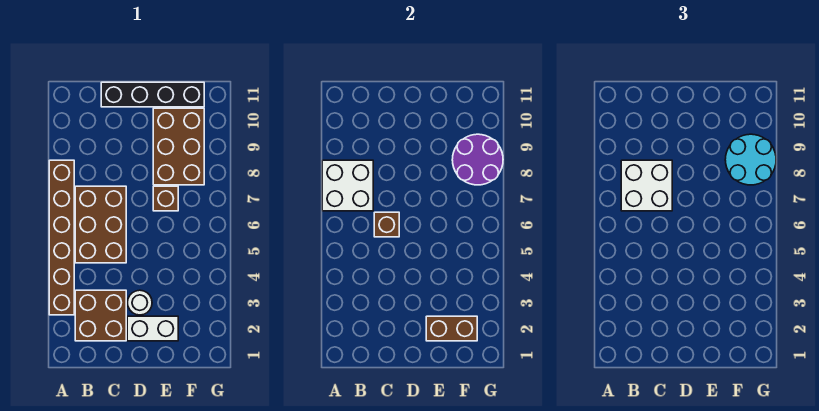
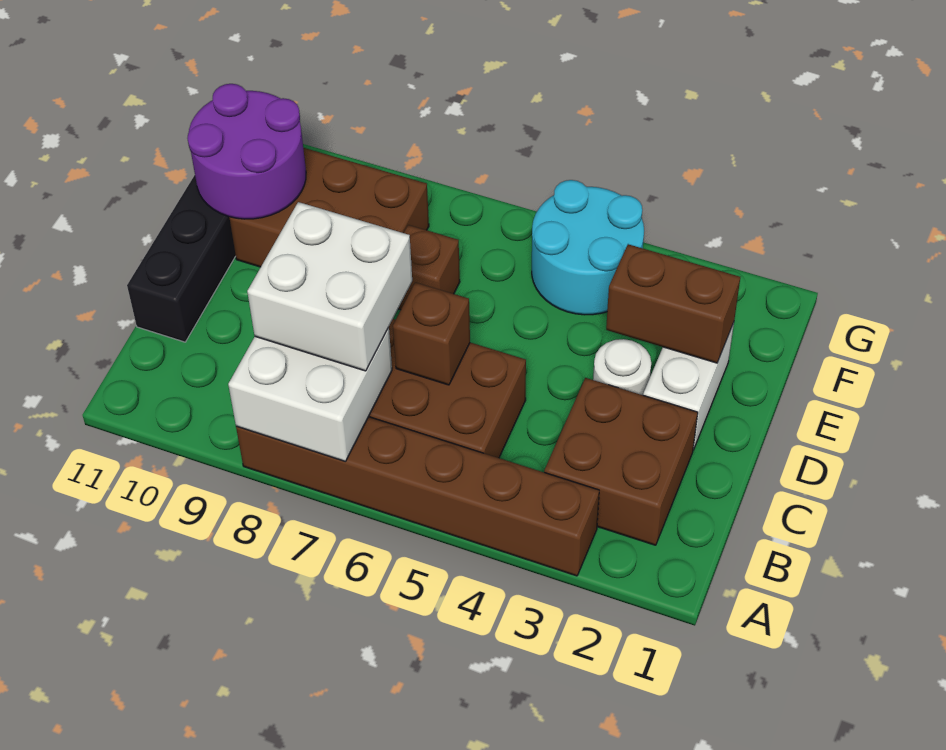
brown 1x2 brick [426,316,477,341] -> brown 1x2 brick turned to [606,244,740,363]
purple 2x2 round brick [452,134,503,185] -> purple 2x2 round brick moved to [187,84,306,219]
cyan 2x2 round brick [725,134,776,185] -> cyan 2x2 round brick moved to [532,180,644,315]

